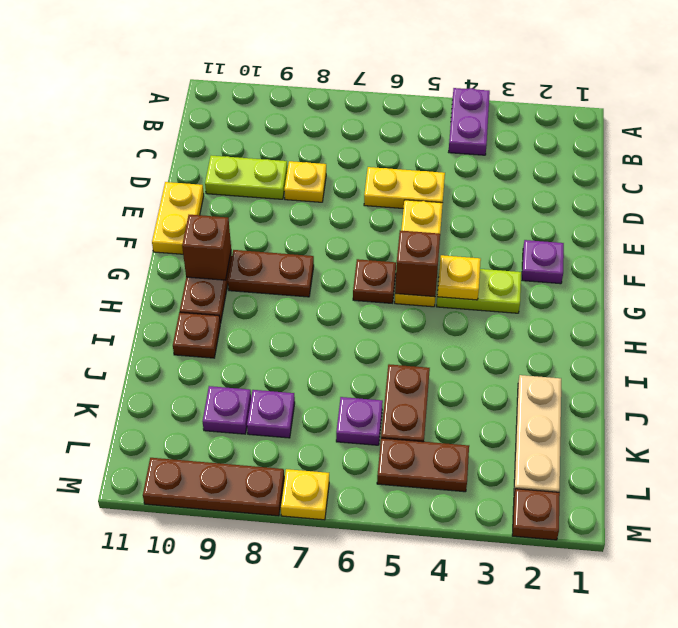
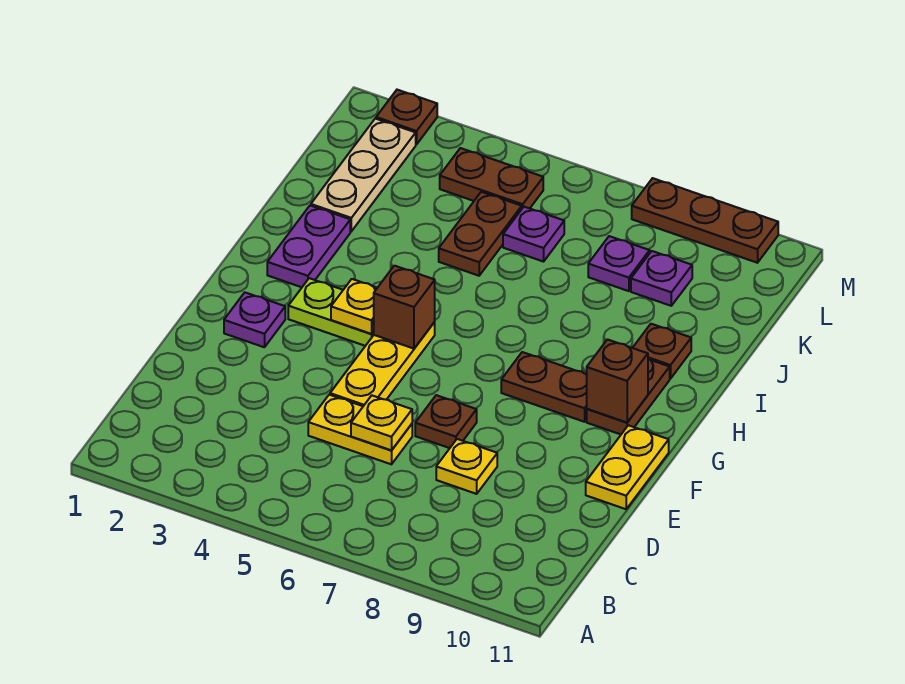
purple 1x2 plate [449,88,490,155] -> purple 1x2 plate moved to [267,206,350,287]
lime 1x2 plate [205,156,287,199] -> none
brown 1x1 plate [353,259,396,303] -> brown 1x1 plate moved to [415,395,477,448]
yellow 1x1 plate [281,469,329,520] -> yellow 1x1 plate moved to [351,396,412,450]

